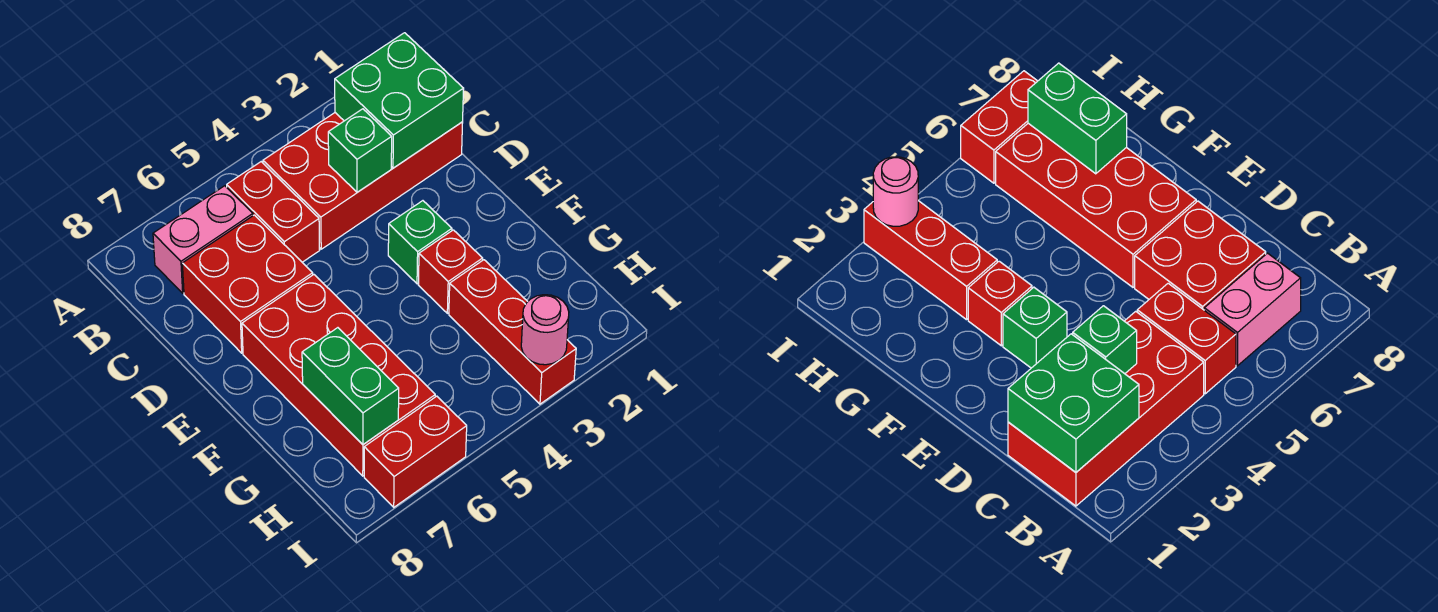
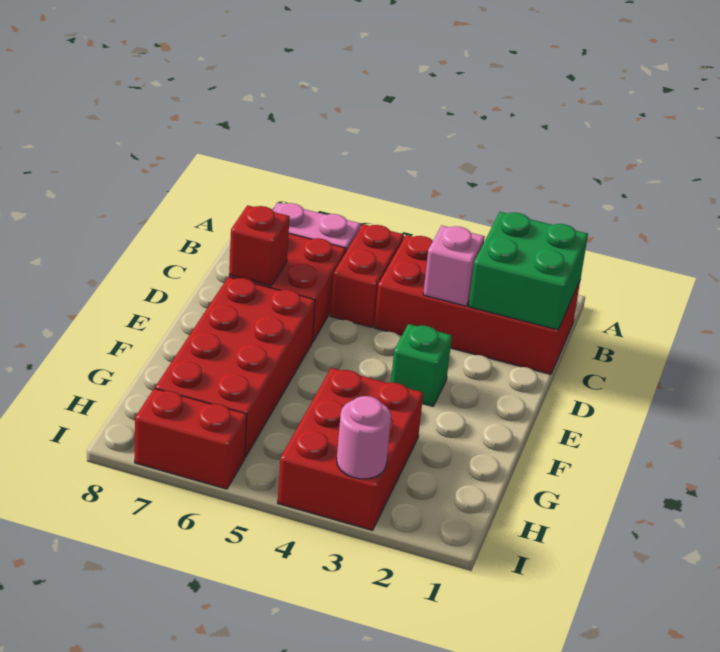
green 1x1 brick [328,109,392,192] -> pink 1x1 brick [423,226,485,306]
red 1x1 brick [418,230,483,313] -> red 1x1 brick moved to [229,205,290,286]
red 1x3 brick [449,260,576,404] -> red 2x3 brick [278,368,423,530]
green 1x2 brick [302,328,399,444] -> none

